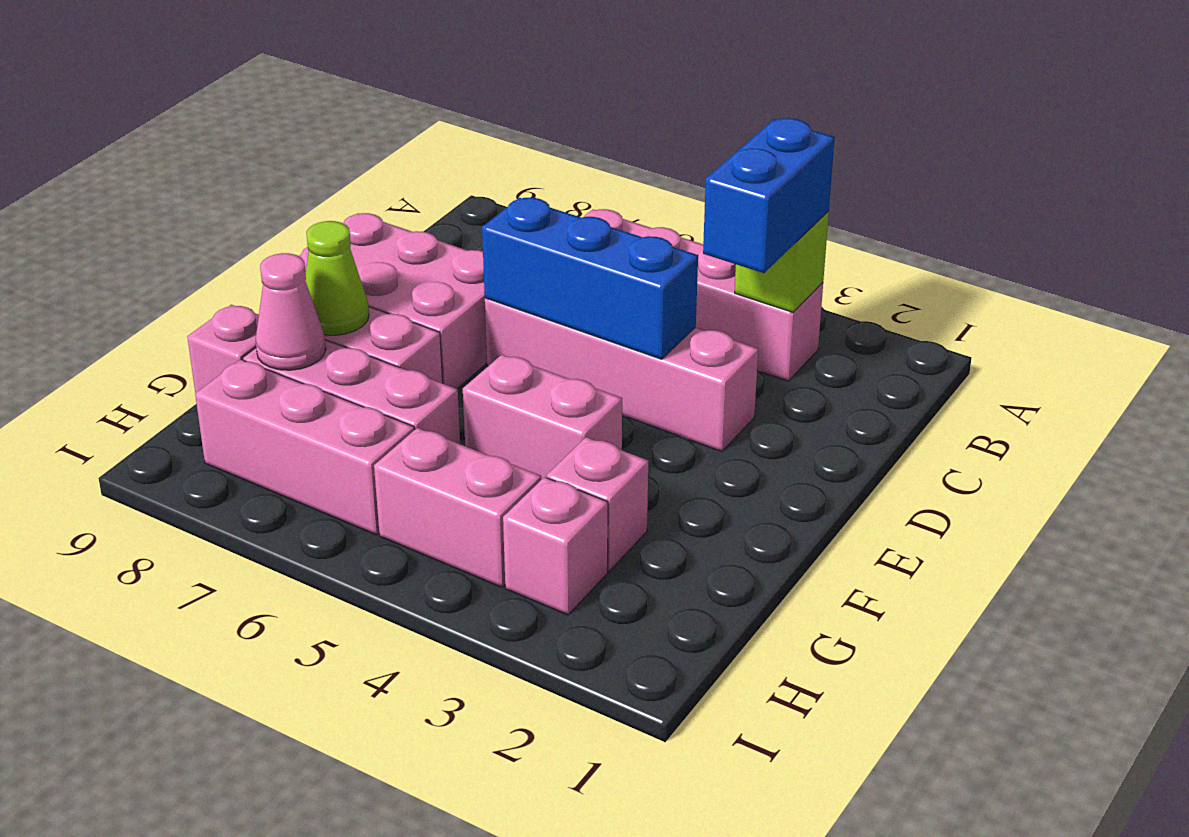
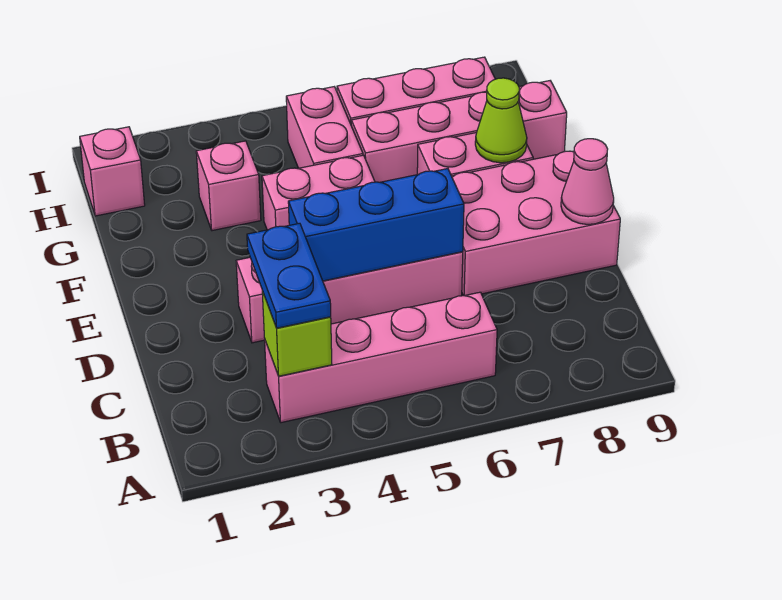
blue 1x2 brick [703,118,835,273] -> blue 1x2 plate [247,223,331,328]
pink 1x1 cone [256,253,326,370] -> pink 1x1 cone moved to [561,139,614,224]
pink 1x1 brick [503,477,608,615] -> pink 1x1 brick moved to [80,127,145,216]
pink 1x2 brick [374,428,541,587] -> pink 1x2 brick turned to [286,87,363,168]

